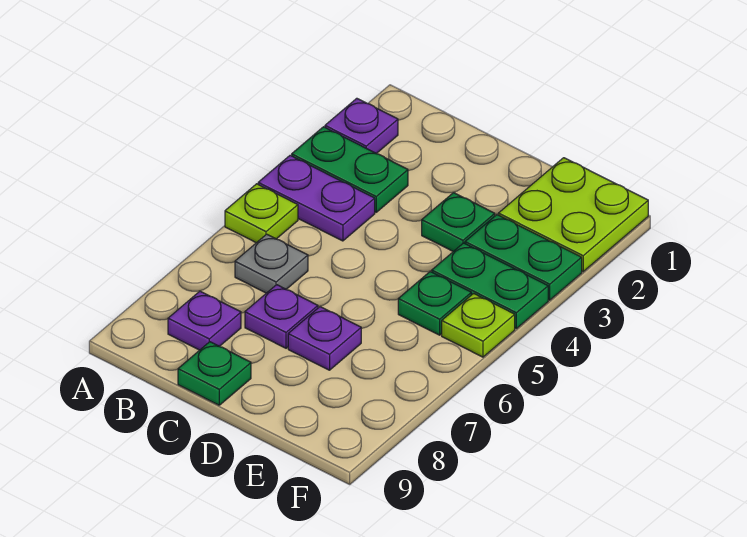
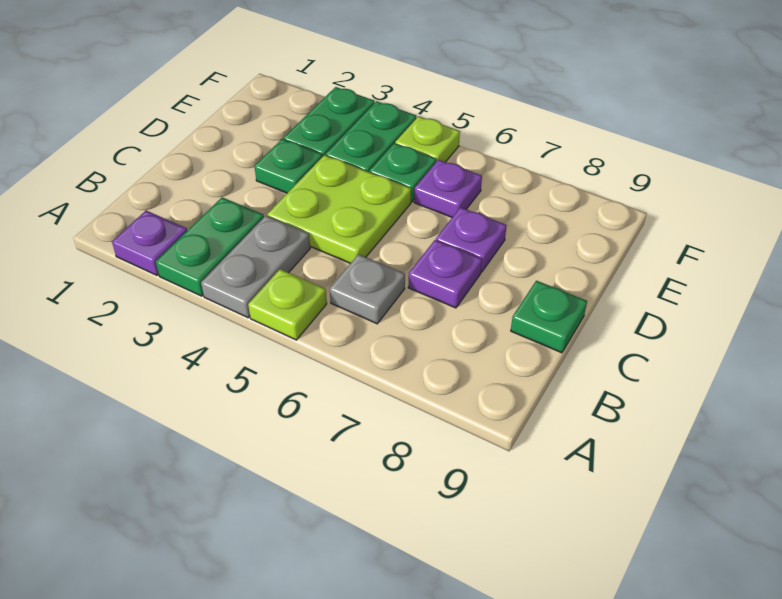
purple 1x2 plate [258,155,375,241] -> grey 1x2 plate [201,216,310,318]
purple 1x1 plate [168,291,241,350] -> purple 1x1 plate moved to [414,160,482,217]
lime 2x2 plate [499,158,648,272] -> lime 2x2 plate moved to [267,155,411,263]

